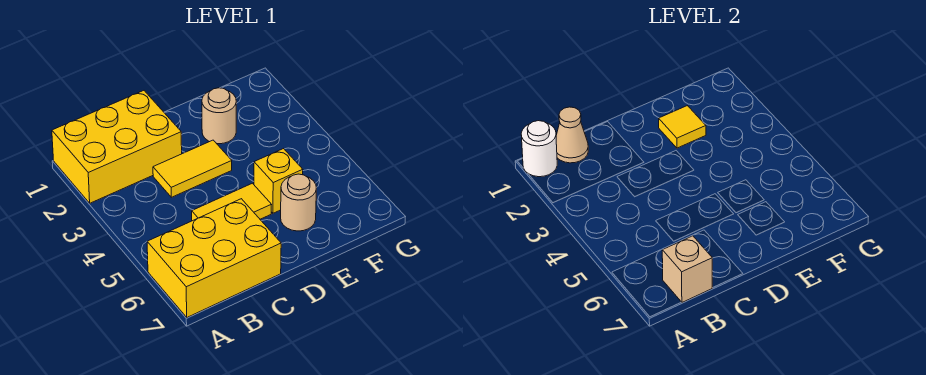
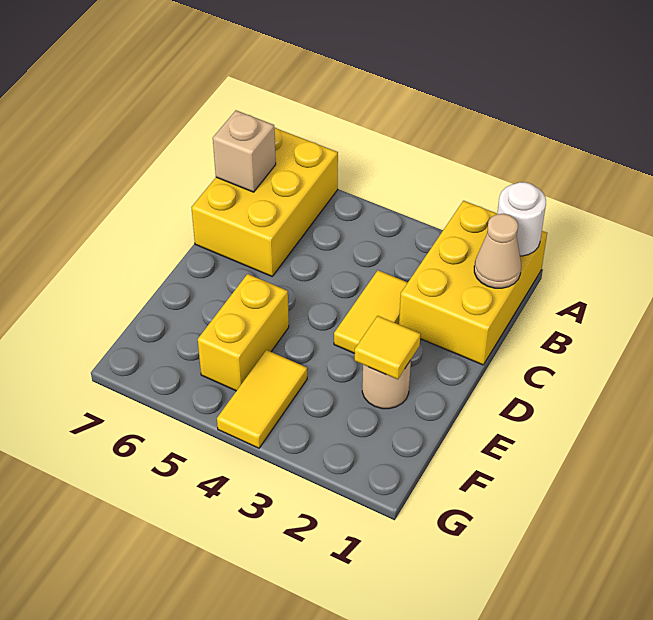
yellow 1x2 tile [192,183,272,221] -> yellow 1x2 tile moved to [217,350,307,448]
yellow 1x1 brick [254,149,303,213] -> yellow 1x2 brick [198,274,289,391]
tan 1x1 round brick [281,174,316,231] -> none

